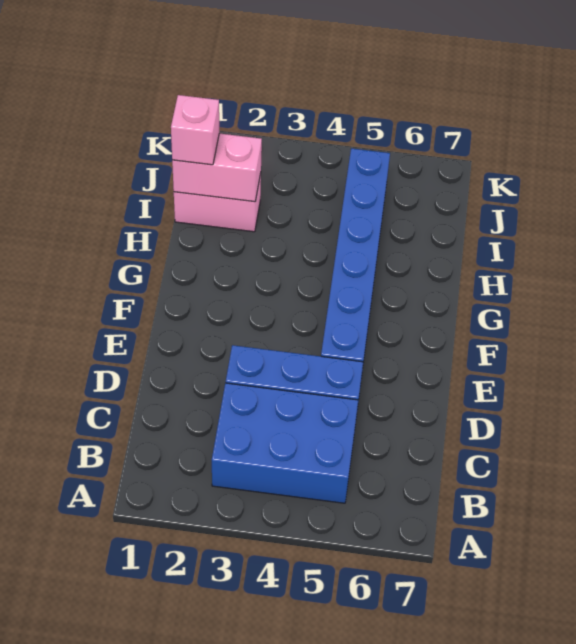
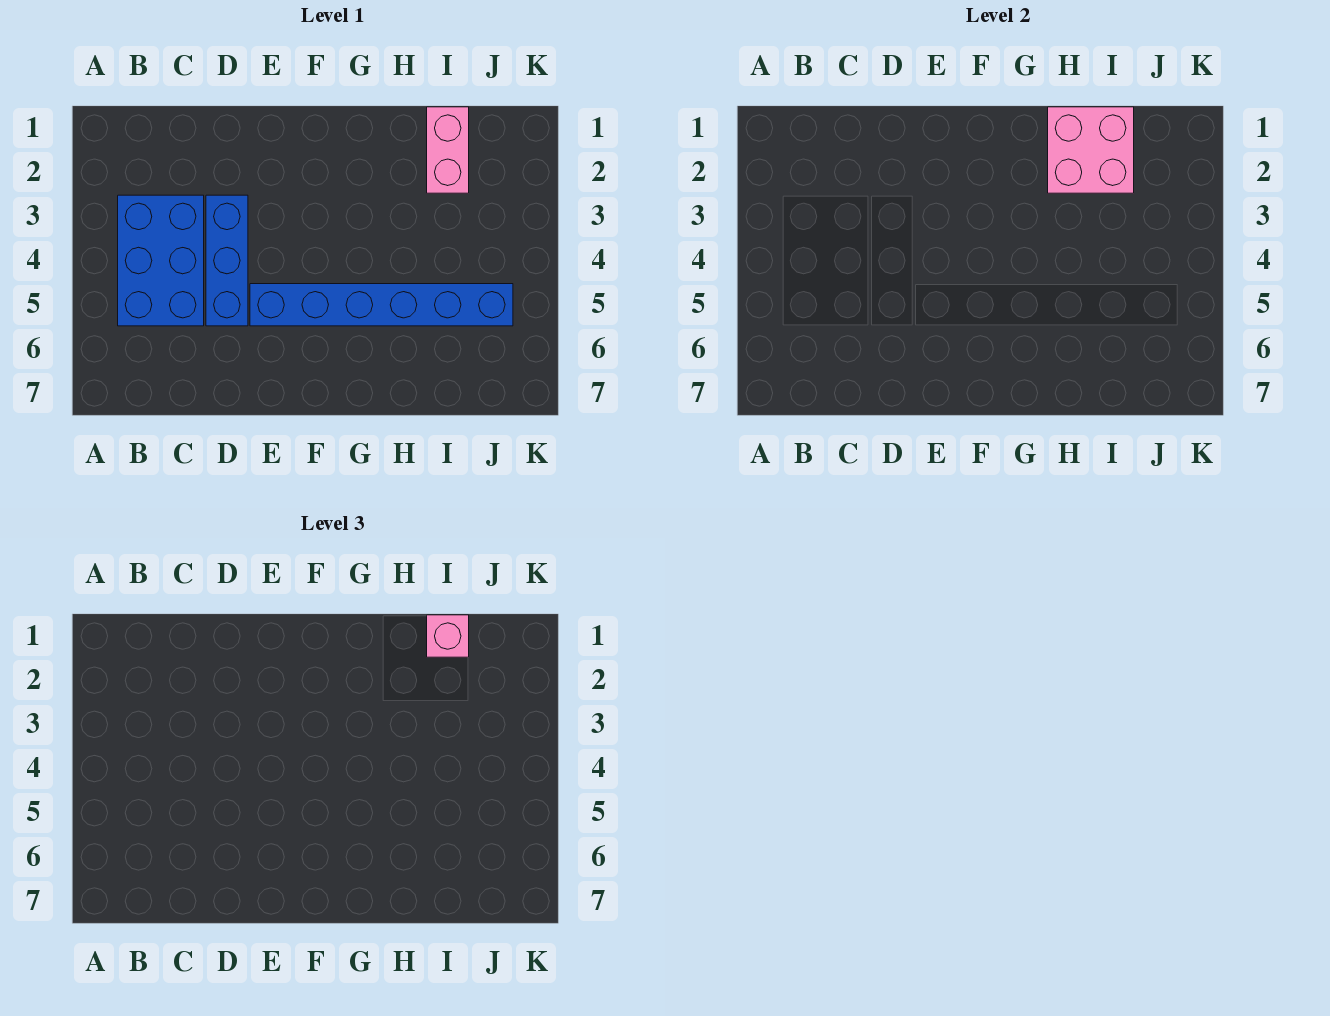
pink 1x2 brick [172,133,262,202] -> pink 2x2 brick [1048,107,1134,193]

